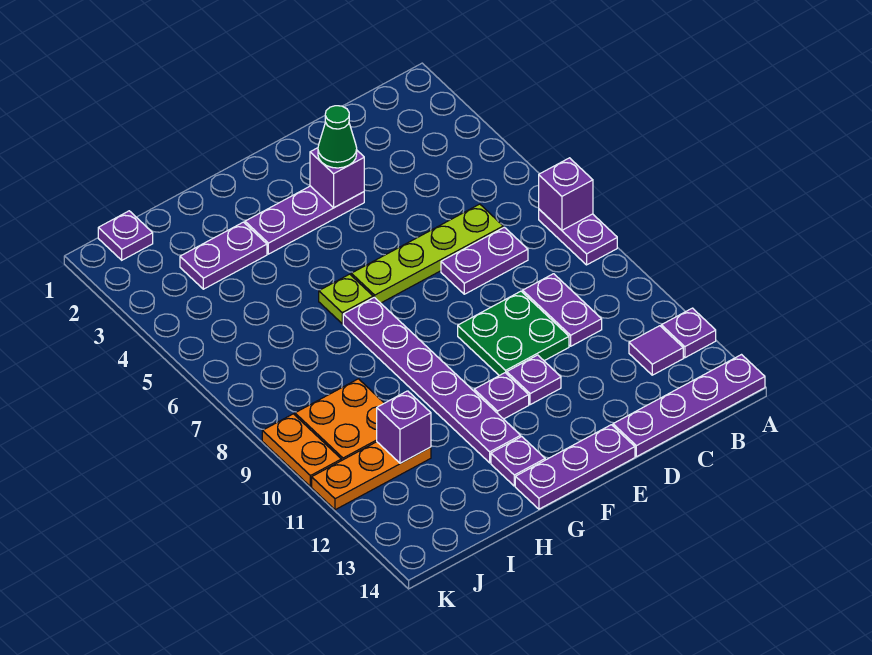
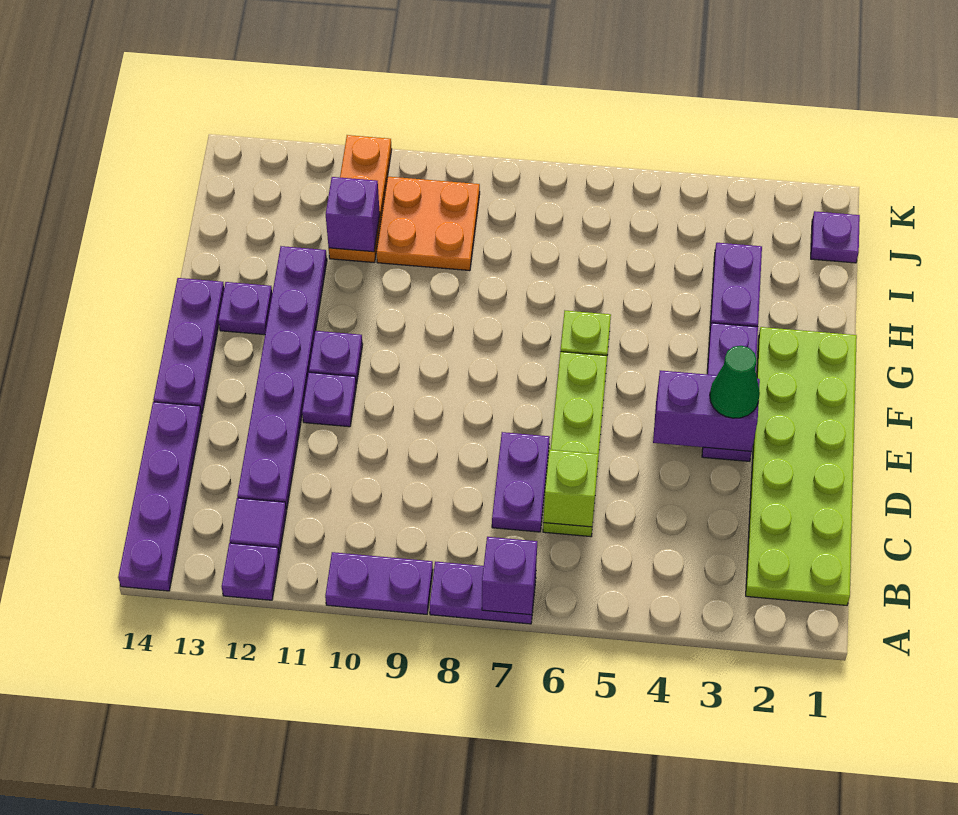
none -> lime 2x6 plate [746,327,857,605]
none -> lime 1x1 brick [543,450,599,527]
purple 1x2 plate [523,274,602,346] -> purple 1x2 plate moved to [325,552,433,614]
green 2x2 plate [458,291,569,376] -> none
purple 1x1 brick [310,148,364,208] -> purple 1x2 brick [653,370,760,452]
purple 1x6 plate [343,297,521,463] -> purple 1x6 plate turned to [237,246,327,509]
orange 1x2 plate [262,414,341,487] -> none

